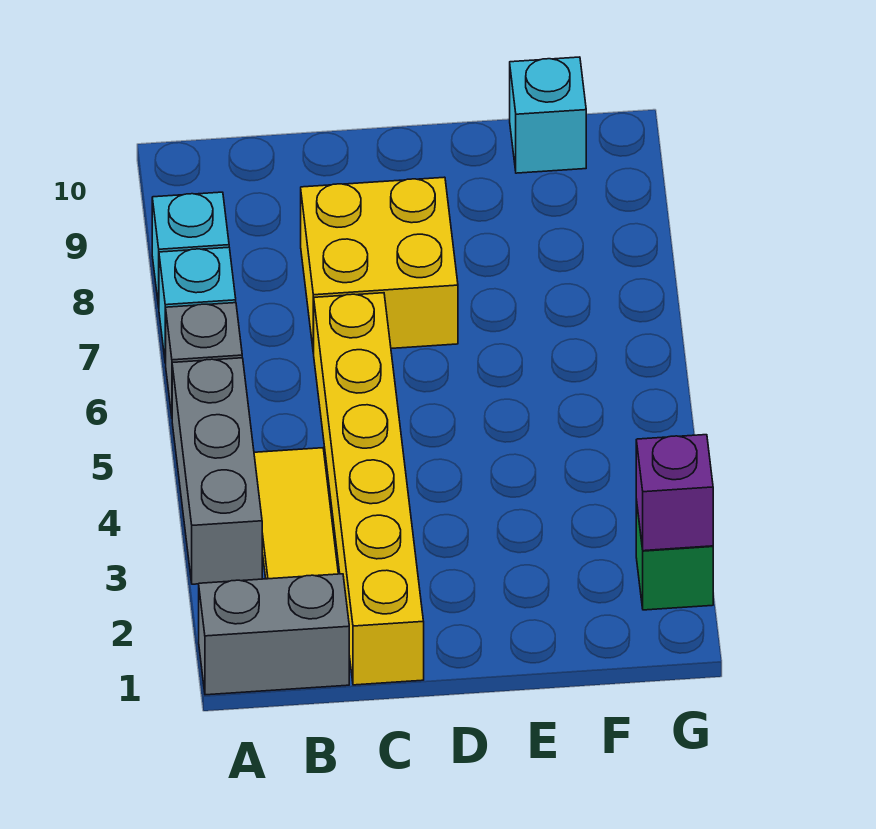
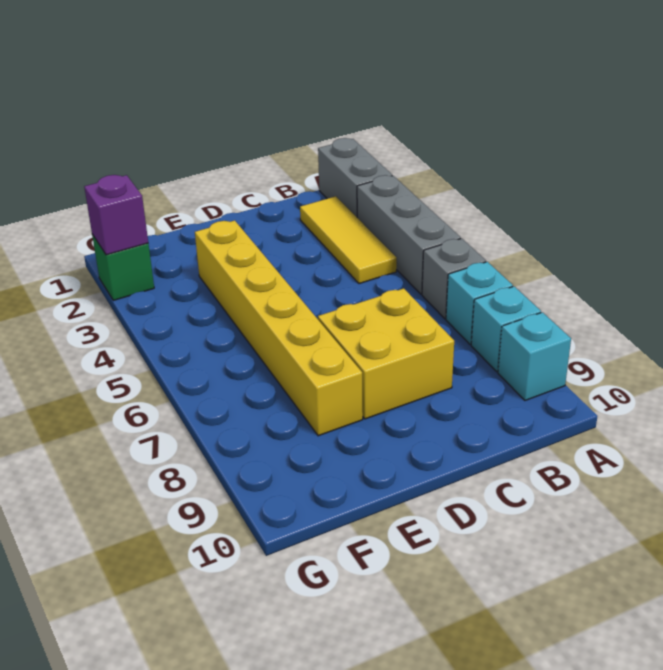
grey 1x2 brick [199,574,349,695] -> grey 1x2 brick turned to [318,138,392,217]
yellow 1x6 brick [314,293,424,685] -> yellow 1x6 brick moved to [195,220,363,436]
cyan 1x1 brick [510,57,586,173] -> cyan 1x1 brick moved to [498,312,571,400]

